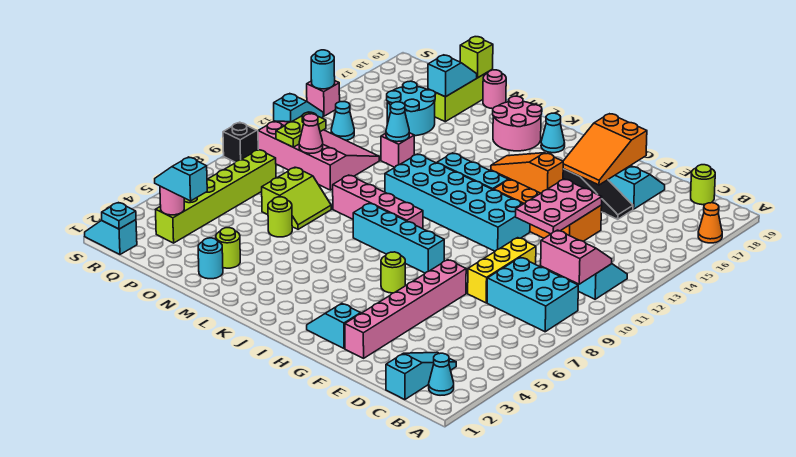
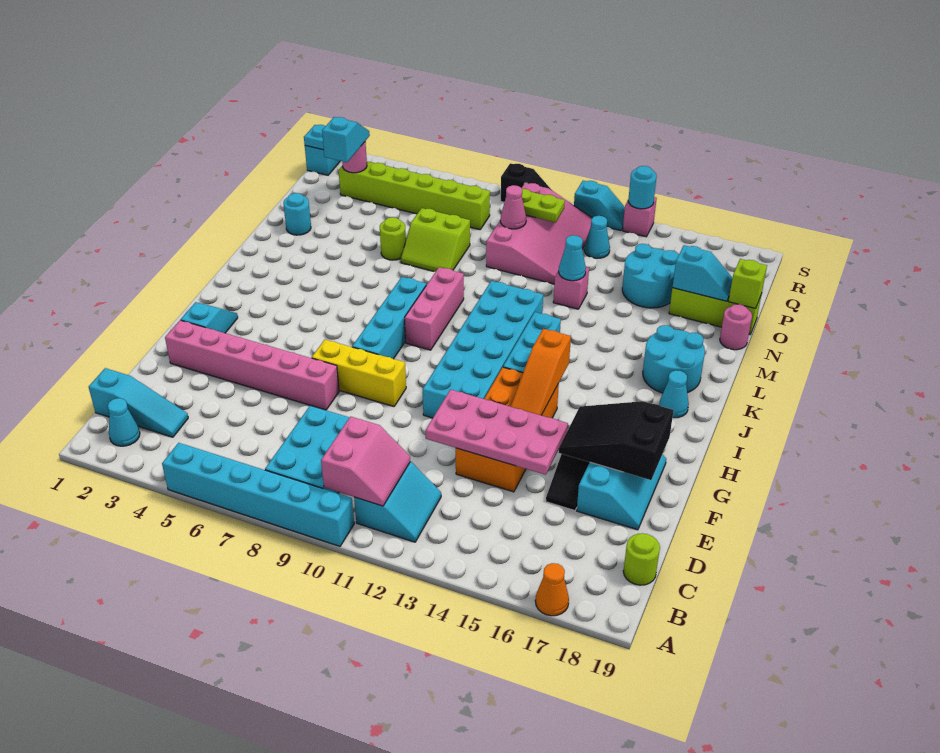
none -> cyan 1x6 brick [162,443,354,546]
yellow 1x3 brick [468,238,536,303] -> yellow 1x3 brick moved to [312,340,406,407]
pink 2x3 plate [515,179,602,234] -> pink 2x4 plate [426,390,568,475]
orange 2x3 slope [563,114,647,185] -> black 2x3 slope [559,401,673,480]
orange 1x3 slope [491,153,563,193] -> orange 1x3 slope turned to [511,329,571,415]
lime 1x1 round brick [381,252,405,293] -> none
pink 1x4 brick [333,175,423,229] -> pink 1x3 brick [405,267,464,350]
pink 2x2 round brick [493,96,542,151] -> cyan 2x2 round brick [643,325,705,393]
lime 1x1 round brick [216,228,240,268] -> none

